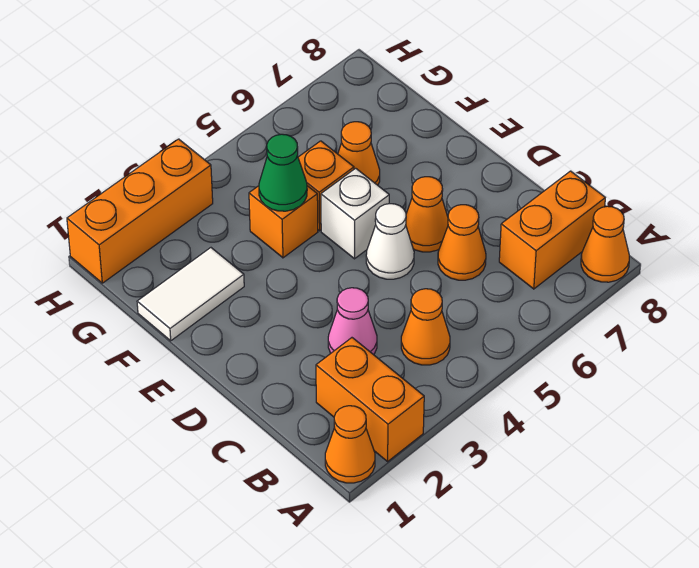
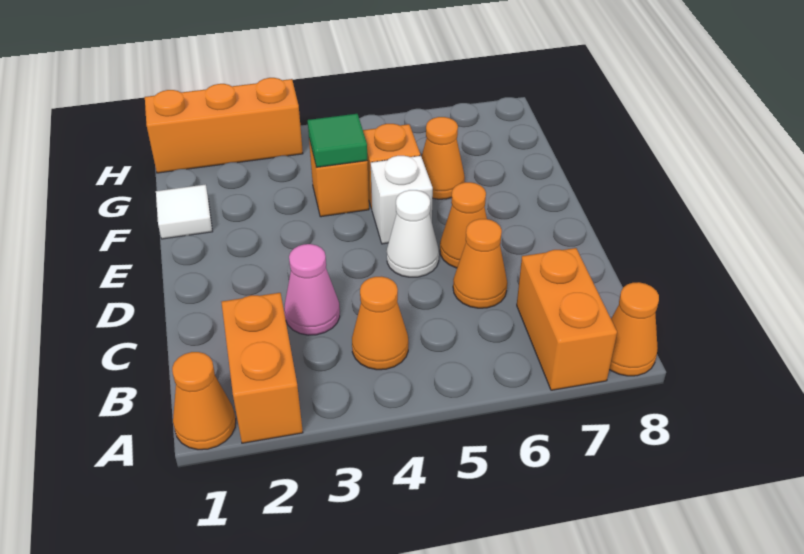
orange 1x2 brick [499,171,605,289] -> orange 1x2 brick turned to [517,248,617,390]
white 1x2 tile [137,248,244,341] -> white 1x1 tile [156,184,213,239]
green 1x1 cone [259,134,307,211] -> green 1x1 tile [308,114,368,167]

